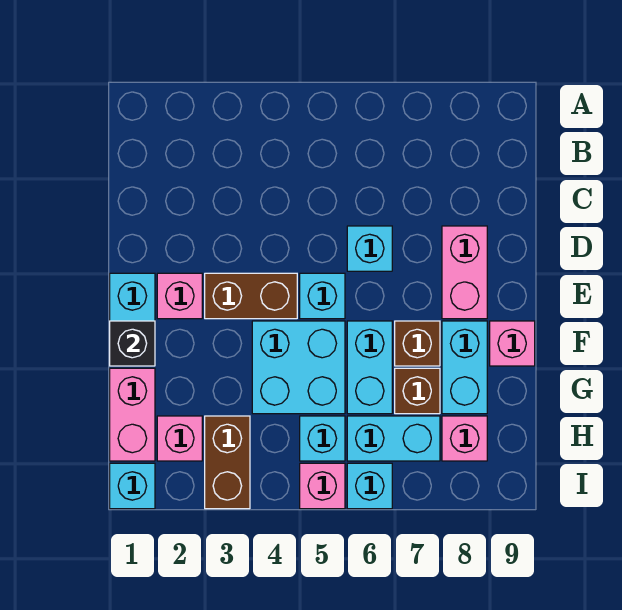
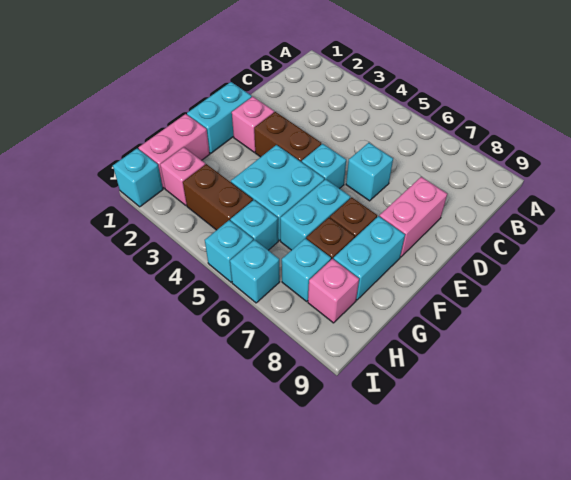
black 1x1 brick [110,321,155,366] -> none
pink 1x1 brick [490,321,535,366] -> none
brown 1x2 brick [205,416,250,509] -> brown 1x2 brick turned to [183,164,253,230]
cyan 1x2 brick [347,416,440,461] -> cyan 1x1 brick [282,238,331,301]
pink 1x1 brick [300,463,345,509] -> cyan 1x1 brick [205,220,253,282]

